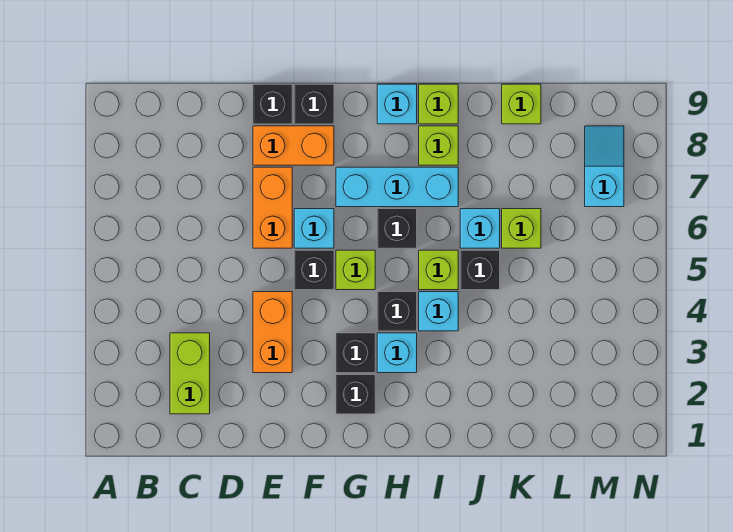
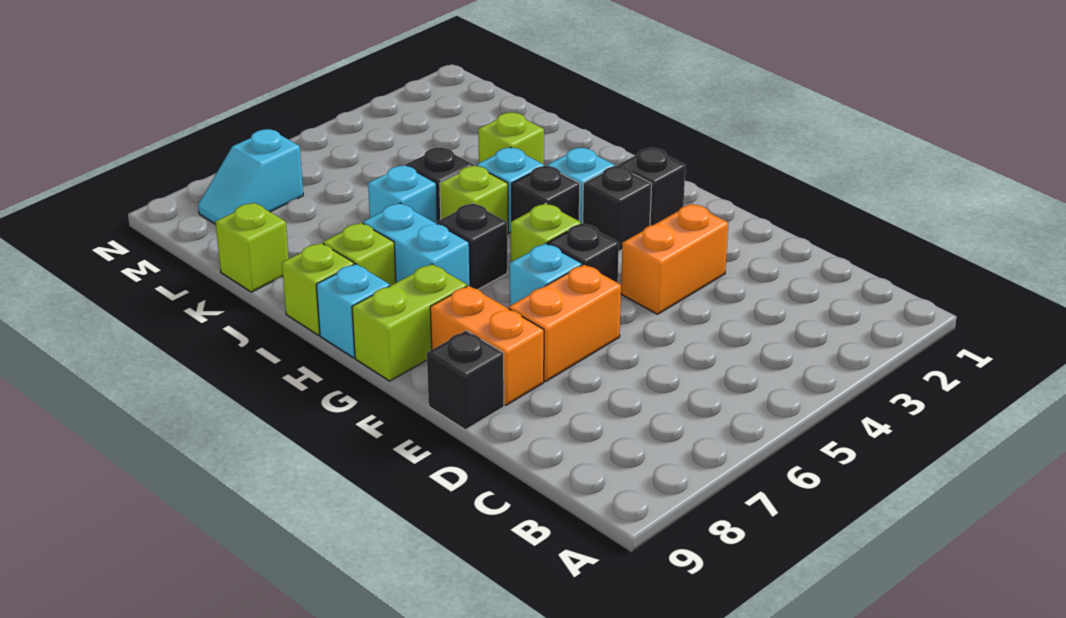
lime 1x2 brick [170,333,210,414] -> lime 1x2 brick moved to [352,264,467,381]
black 1x1 brick [294,84,334,124] -> none
cyan 1x3 brick [336,167,458,207] -> cyan 1x2 brick [363,203,470,286]
lime 1x1 brick [502,209,541,248] -> lime 1x1 brick moved to [478,113,544,164]

